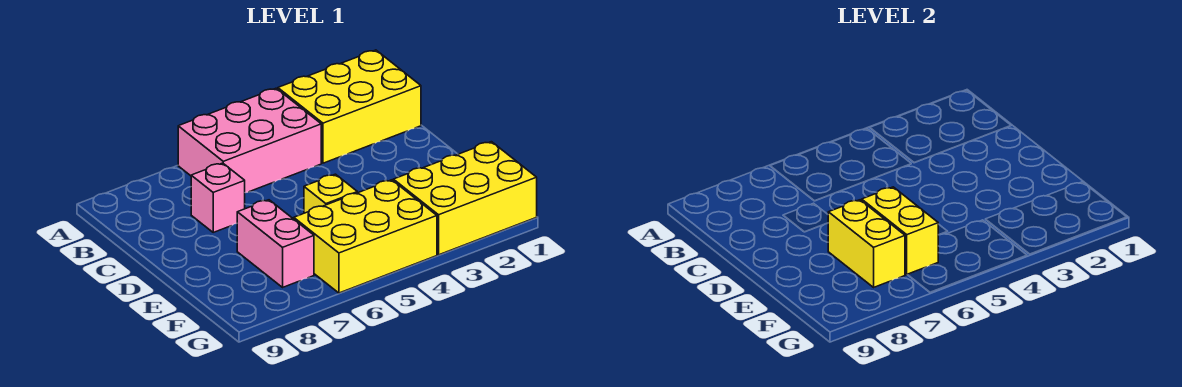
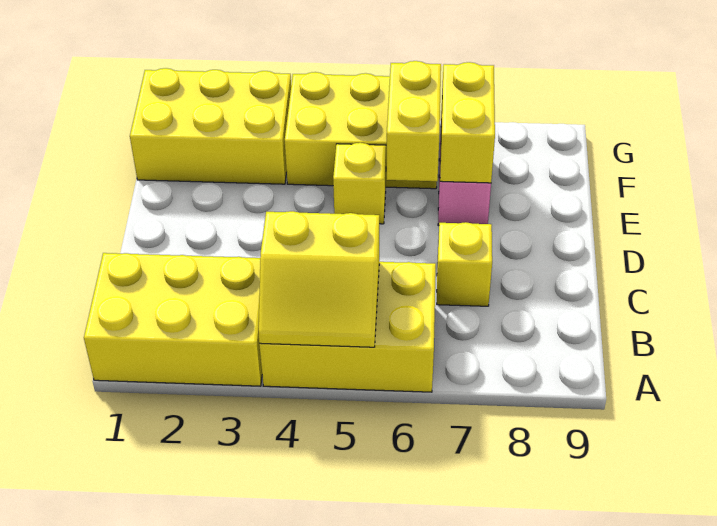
pink 2x3 brick [178,88,321,193] -> yellow 2x3 brick [259,262,436,392]
none -> yellow 2x2 slope [259,211,379,347]
pink 1x1 brick [191,163,245,232] -> yellow 1x1 brick [437,222,492,306]

